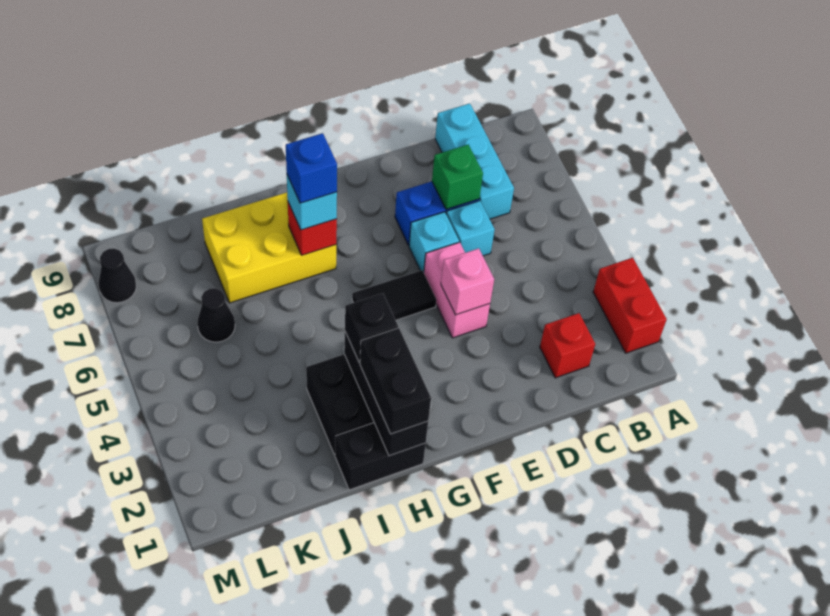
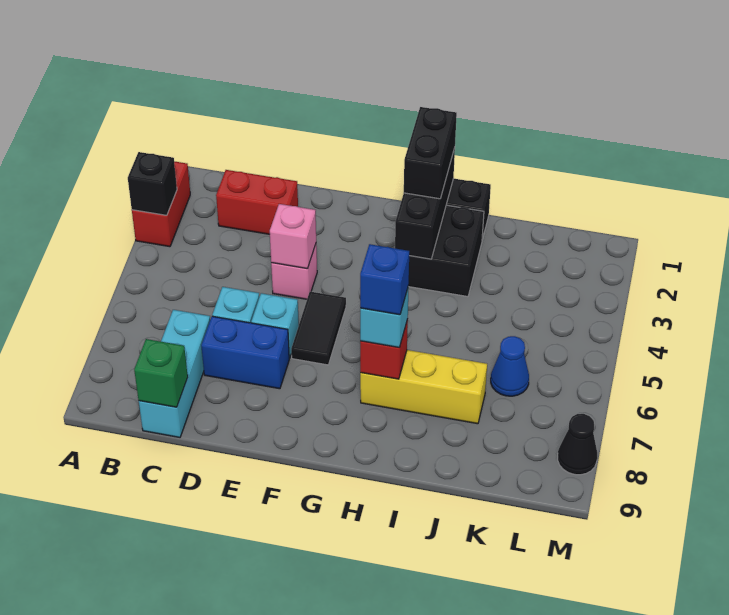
red 1x1 brick [540,313,595,378] -> red 1x2 brick [216,170,298,234]
green 1x1 brick [432,145,483,209] -> green 1x1 brick moved to [134,339,188,407]
pink 1x2 brick [424,242,490,338] -> pink 1x1 brick [271,244,317,299]
black 1x2 tile [352,270,436,320] -> black 1x2 tile turned to [291,292,346,365]
black 1x1 brick [345,293,398,363] -> black 1x1 brick moved to [128,152,177,215]
yellow 2x3 brick [202,193,336,303] -> yellow 1x3 brick [360,350,487,424]
black 1x1 cone [197,288,235,342] -> blue 1x1 cone [491,336,529,396]

